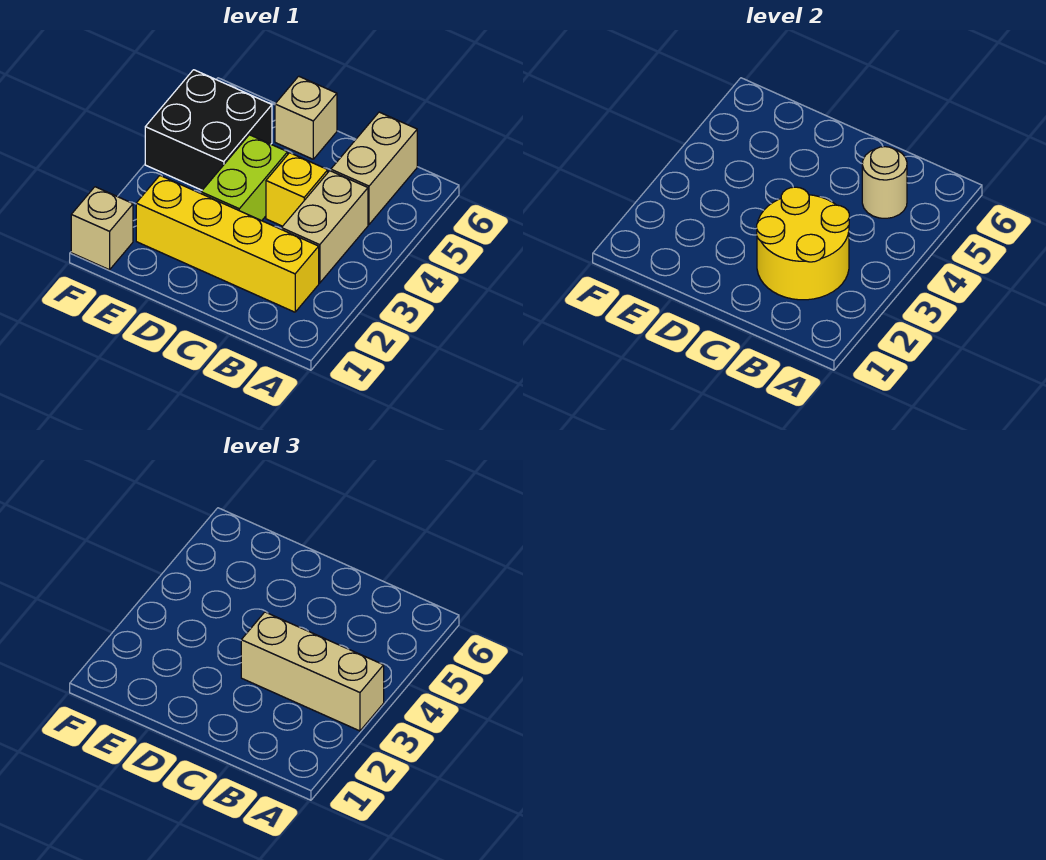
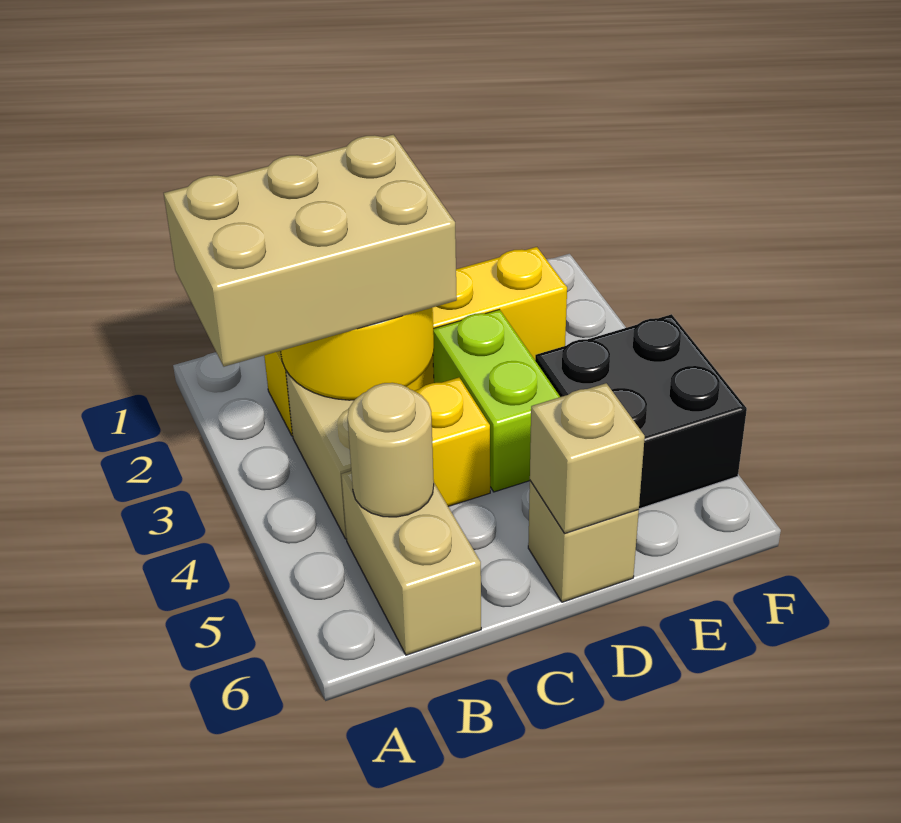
tan 1x3 brick [241,612,384,731] -> tan 2x3 brick [164,135,457,367]
tan 1x1 brick [71,187,133,270] -> tan 1x1 brick moved to [530,383,645,533]

